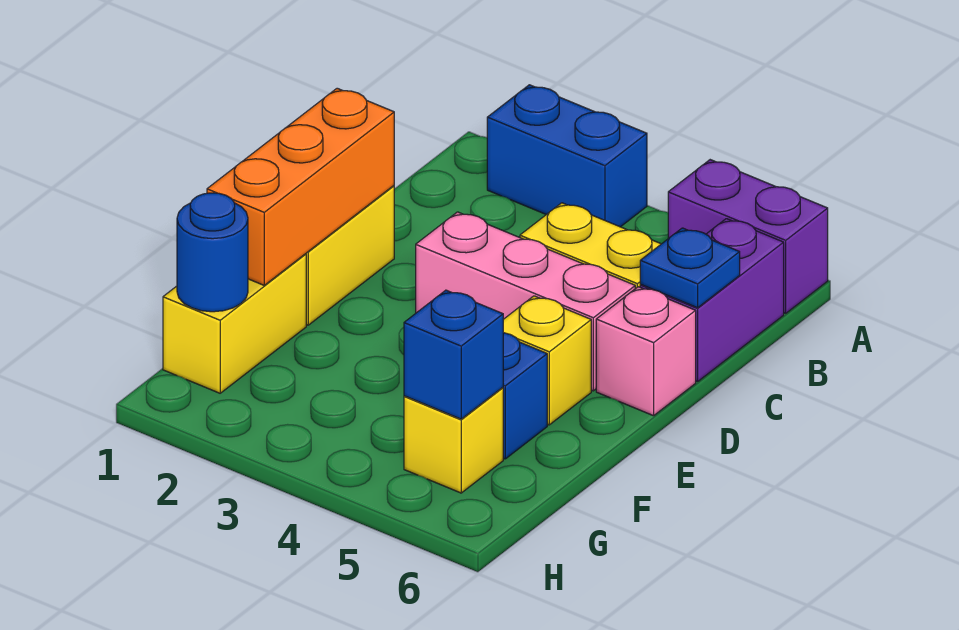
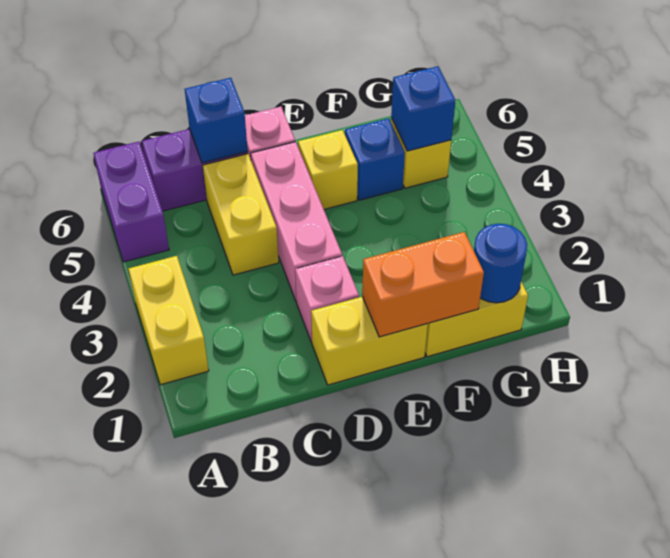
blue 1x2 brick [487,85,647,227] -> yellow 1x2 brick [129,256,209,385]
blue 1x1 plate [640,228,740,308] -> blue 1x1 brick [185,78,248,163]
orange 1x3 brick [207,88,394,285] -> orange 1x2 brick [362,232,484,337]
none -> pink 1x1 brick [295,256,359,342]

